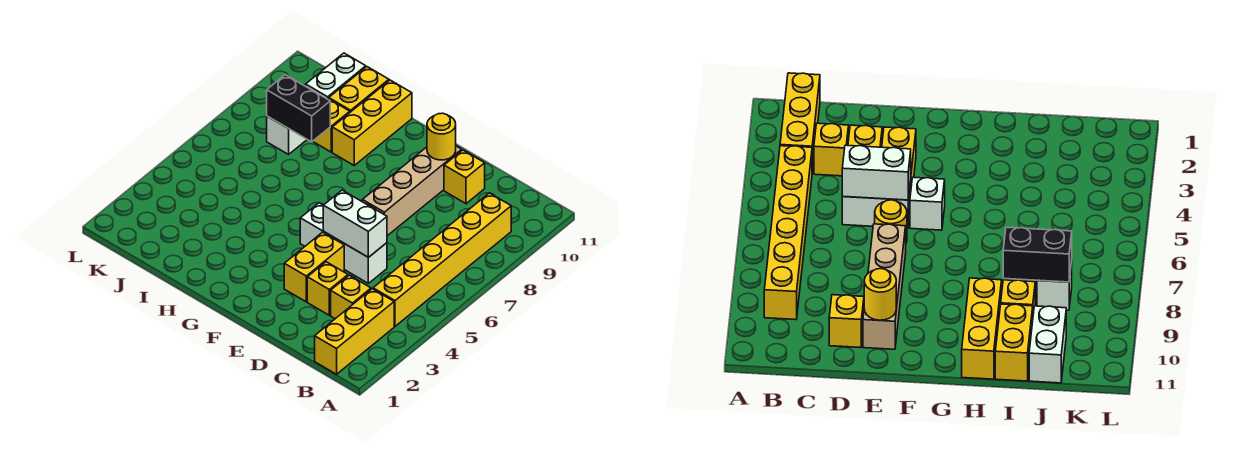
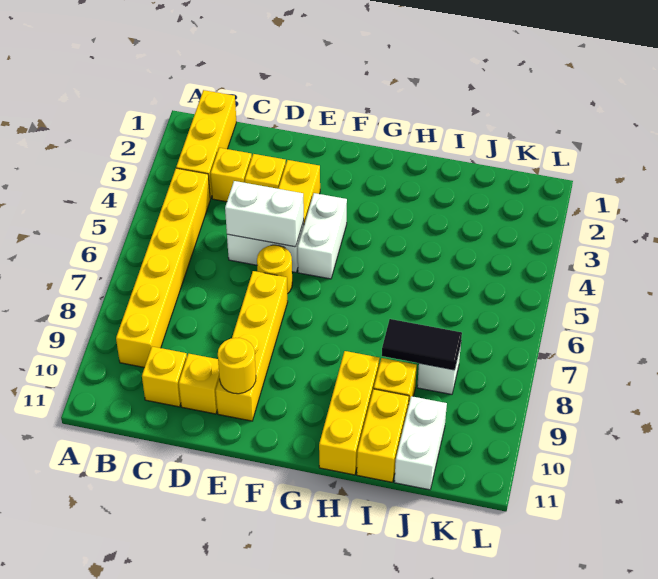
none -> yellow 1x1 brick [142,347,187,407]
tan 1x4 brick [363,146,462,236] -> yellow 1x4 brick [216,271,288,421]
white 1x1 brick [300,203,324,246] -> white 1x2 brick [297,193,347,279]
black 1x2 brick [267,75,330,142] -> black 1x2 tile [382,319,462,370]

